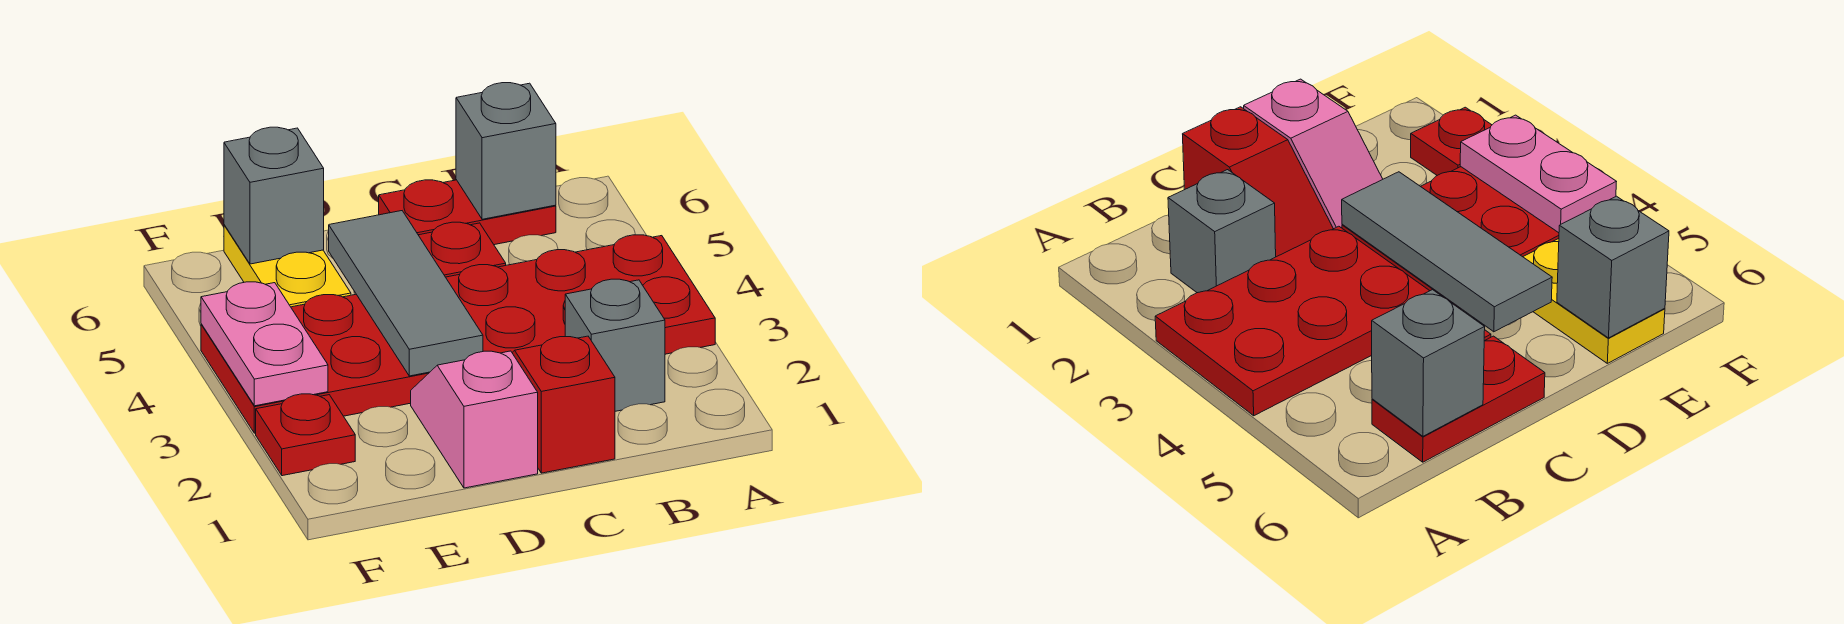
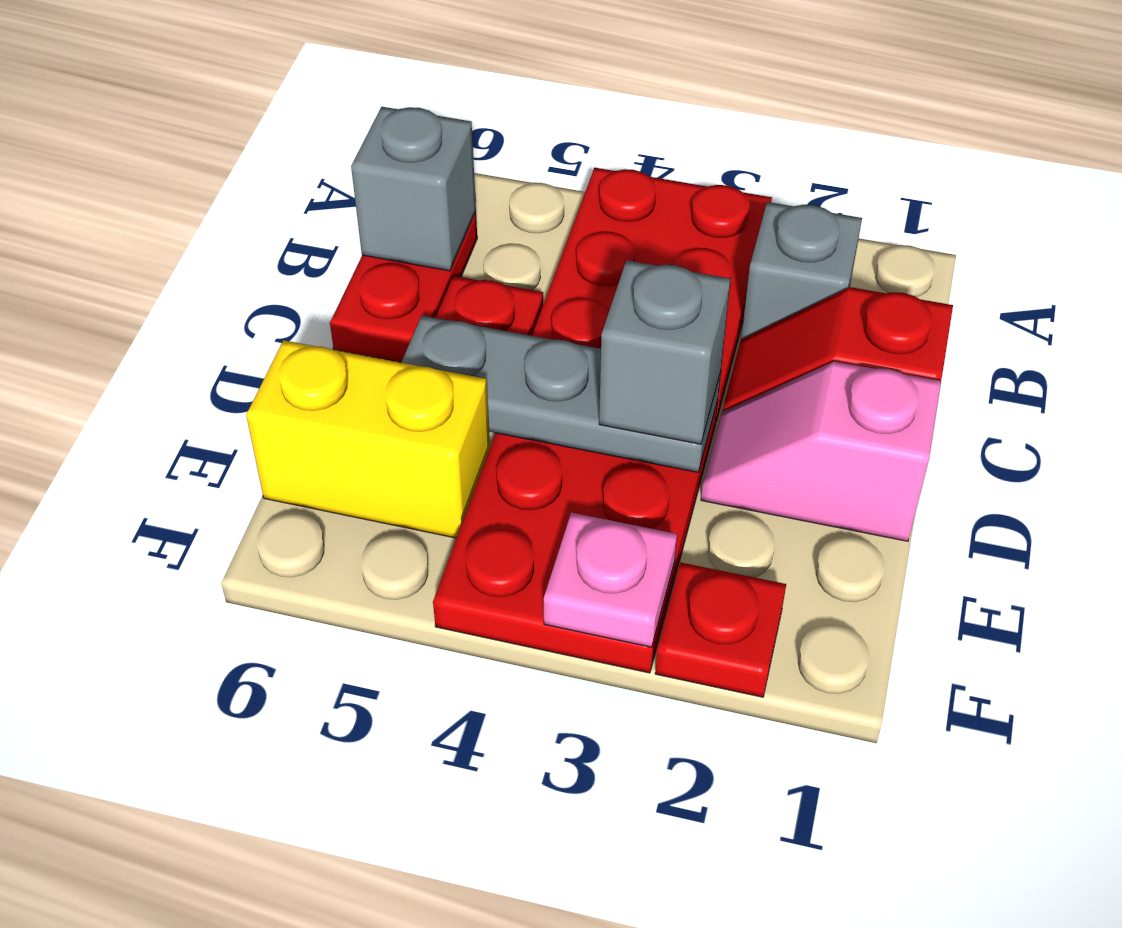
grey 1x3 tile [329,211,483,376] -> grey 1x3 plate [401,316,721,472]
yellow 1x2 plate [224,225,351,307] -> yellow 1x2 brick [246,340,490,538]
grey 1x1 brick [224,127,324,264] -> grey 1x1 brick moved to [599,260,731,444]
pink 1x2 plate [201,282,328,406] -> pink 1x1 plate [544,513,677,647]

